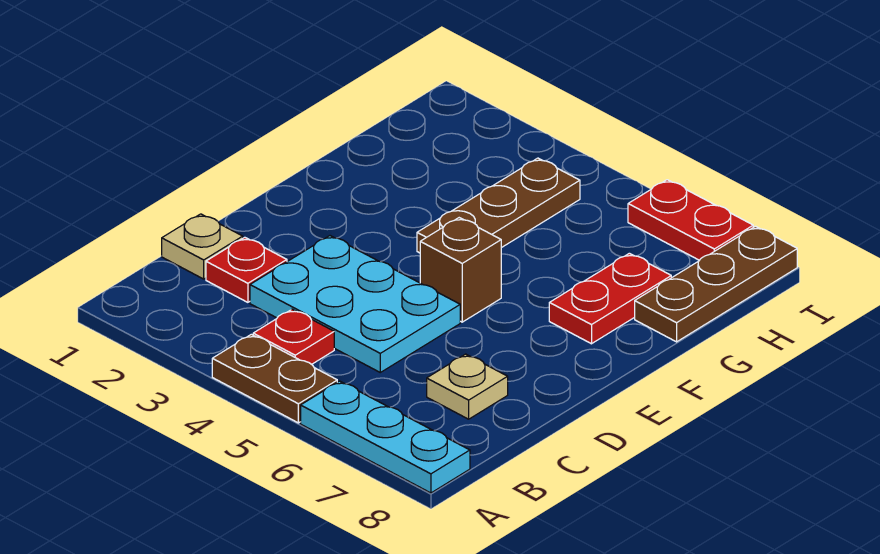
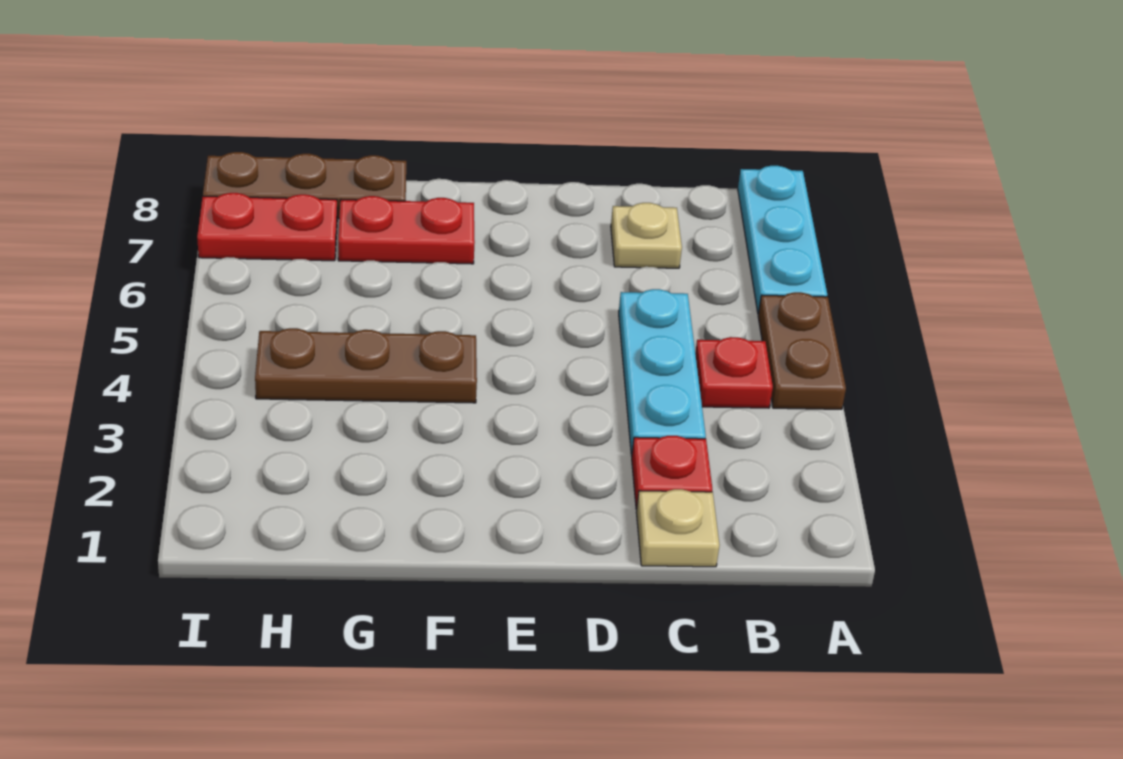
cyan 2x3 plate [250,236,460,372] -> cyan 1x3 plate [619,289,706,456]
brown 1x1 brick [420,218,501,322] -> none
red 1x2 plate [628,180,753,260] -> red 1x2 plate turned to [197,193,337,261]

